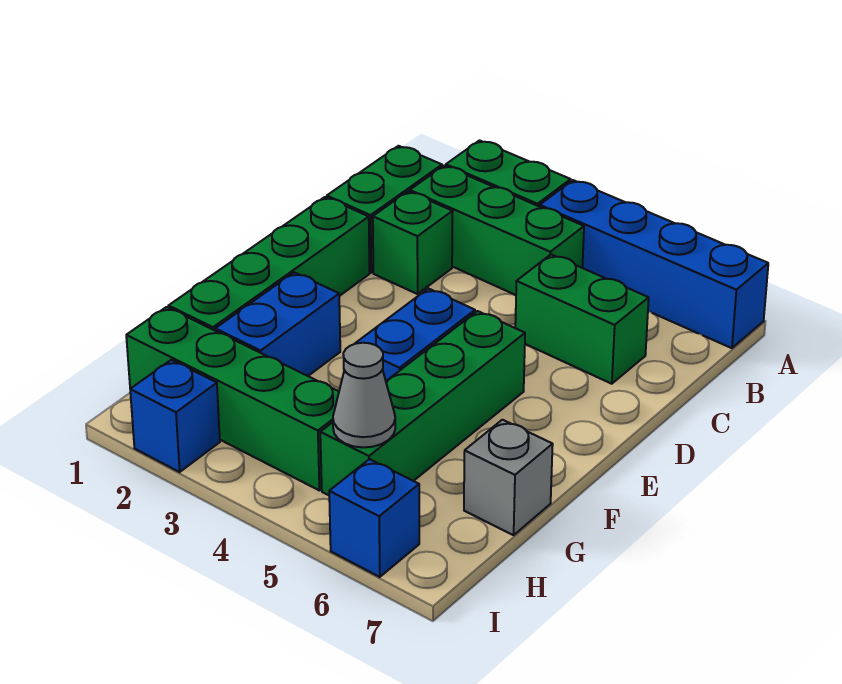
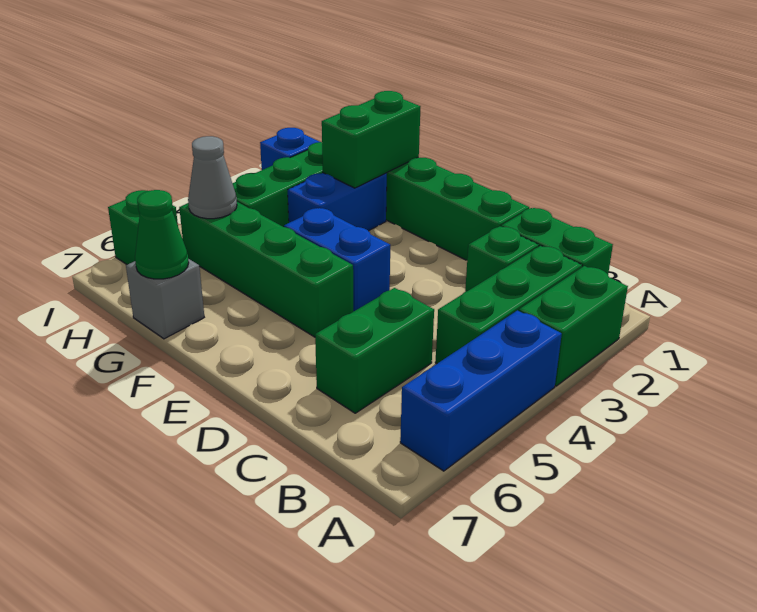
blue 1x4 brick [540,180,768,348] -> blue 1x3 brick [400,310,562,471]
blue 1x2 brick [215,272,340,376] -> blue 1x2 brick turned to [288,173,387,231]
none -> green 1x2 brick [322,91,421,188]
none -> green 1x1 cone [135,190,189,279]
blue 1x1 brick [329,459,419,577] -> green 1x1 brick [108,190,178,265]

